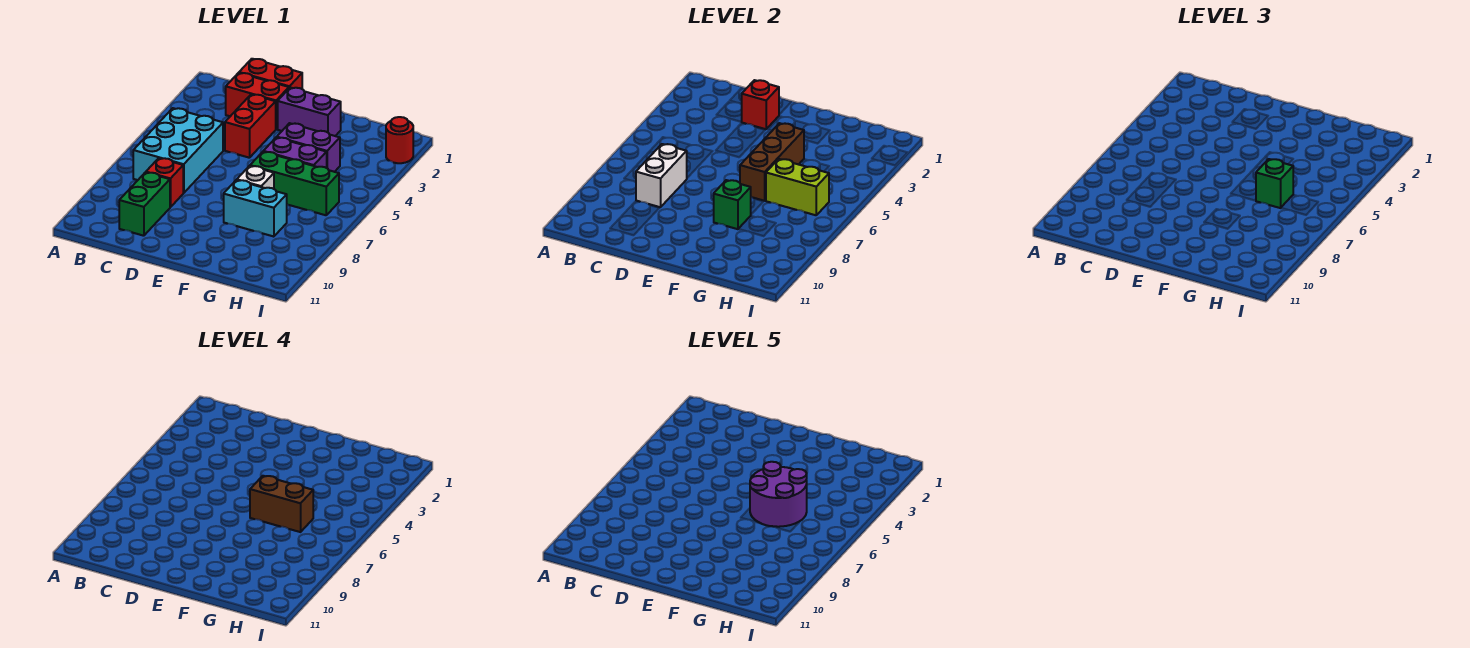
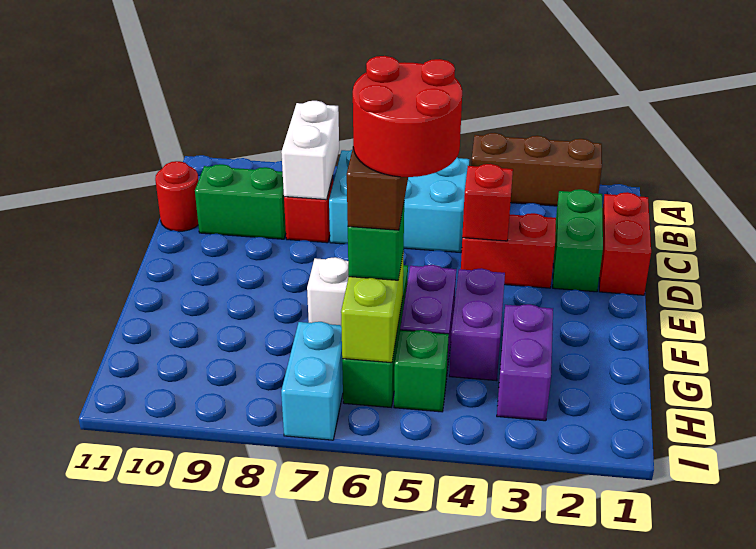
red 1x2 brick [226,73,289,129] -> green 1x2 brick [553,189,603,292]
white 1x2 brick [636,144,687,207] -> white 1x2 brick turned to [281,101,339,200]
red 1x1 brick [742,80,779,129] -> red 1x1 brick moved to [462,164,513,241]
purple 1x2 brick [278,87,341,136] -> purple 1x2 brick moved to [497,304,553,421]
brown 1x3 brick [740,123,804,201] -> brown 1x3 brick moved to [471,133,602,206]
purple 2x2 round brick [750,462,807,527] -> red 2x2 round brick [353,56,462,177]
cyan 1x2 brick [224,180,287,237] -> cyan 1x2 brick moved to [281,322,343,440]
green 1x1 brick [714,180,751,229] -> green 1x1 brick moved to [394,330,449,412]
red 1x1 round brick [386,117,413,163] -> red 1x1 round brick moved to [155,161,199,231]

